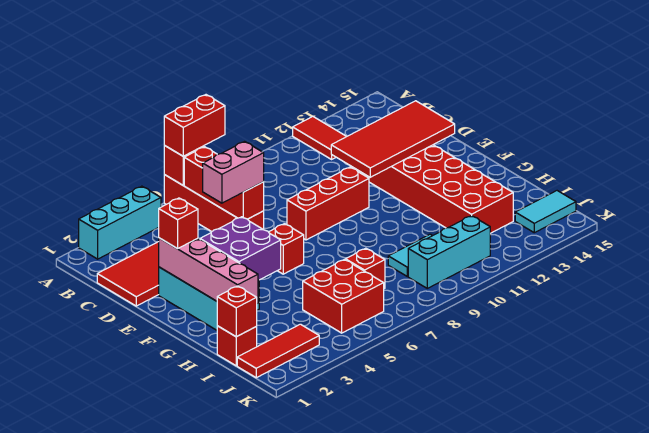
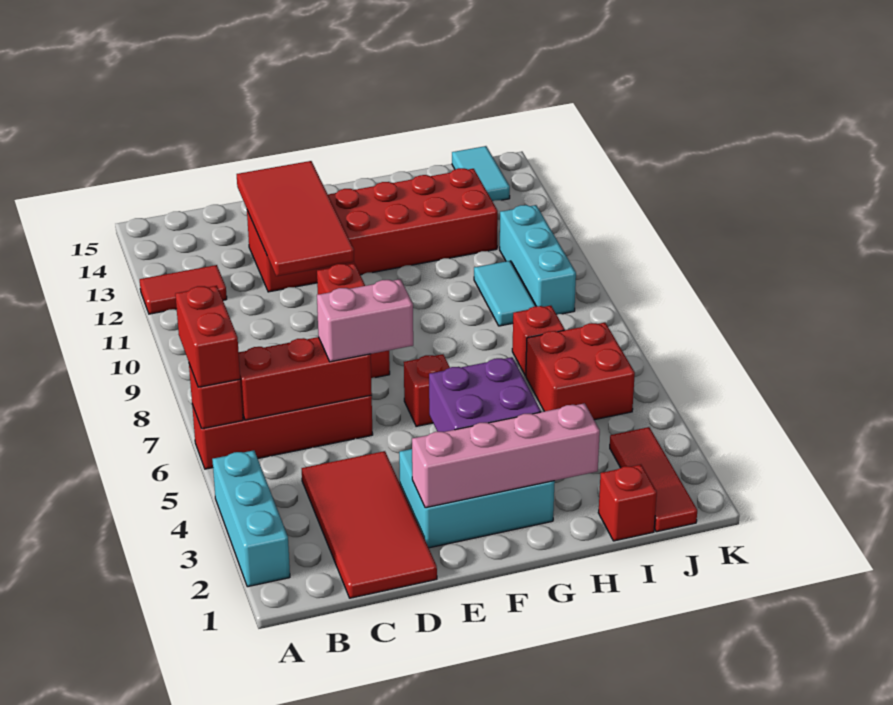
pink 1x2 brick [203,142,264,203] -> pink 1x2 brick turned to [317,279,413,362]
red 1x1 brick [159,198,198,249] -> none
red 1x1 brick [217,286,257,337] -> none

